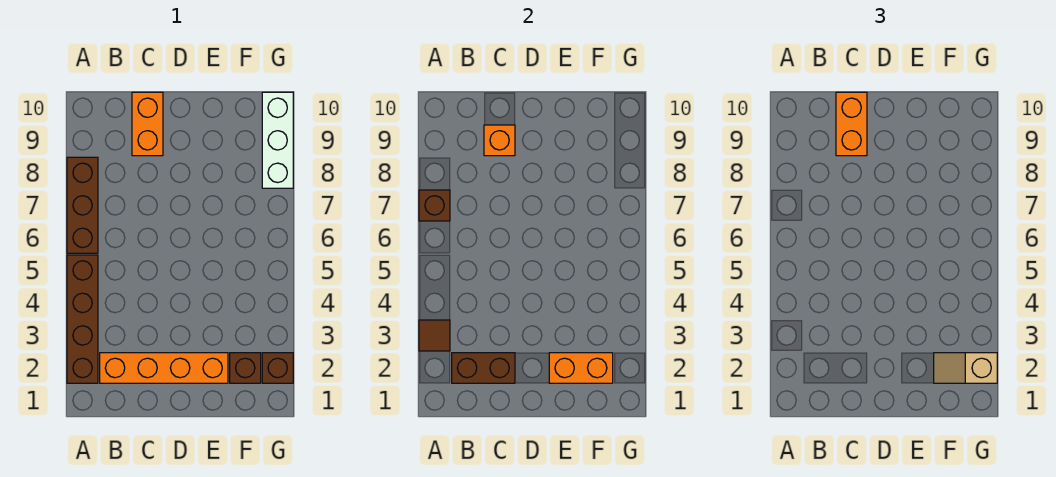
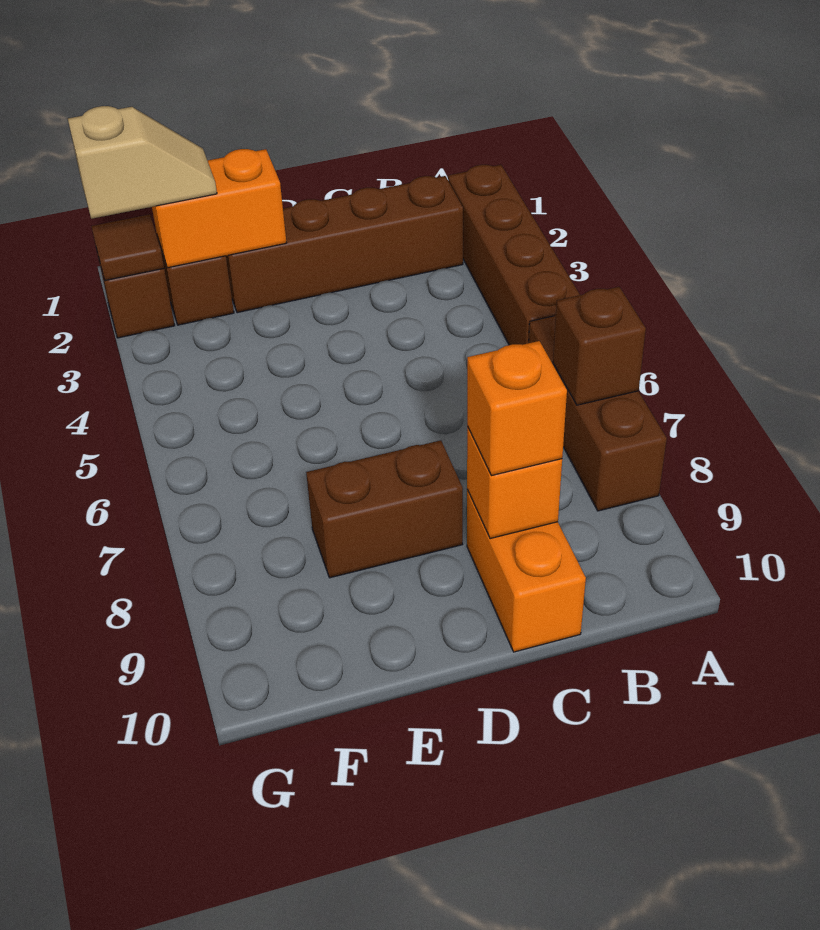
brown 1x1 tile [419,320,450,351] -> brown 1x1 tile moved to [91,214,164,280]
orange 1x4 brick [100,353,228,383] -> brown 1x4 brick [226,176,463,313]
brown 1x2 brick [452,353,515,383] -> brown 1x2 brick moved to [306,440,463,578]
orange 1x2 brick [836,92,867,156] -> orange 1x1 brick [467,341,567,476]
white 1x3 brick [262,92,293,188] -> none

